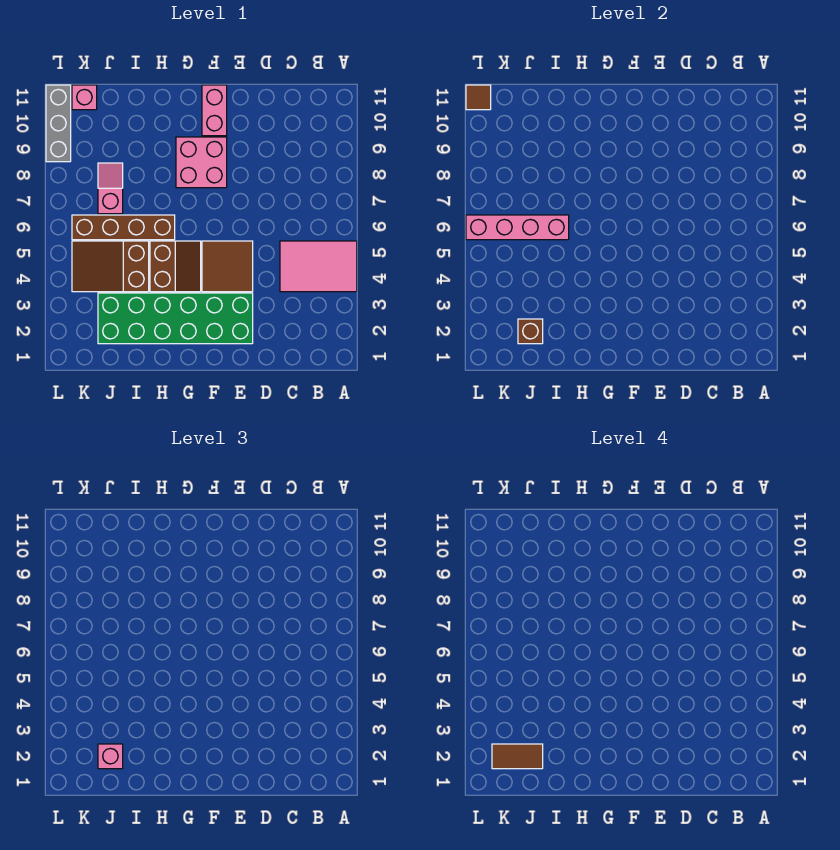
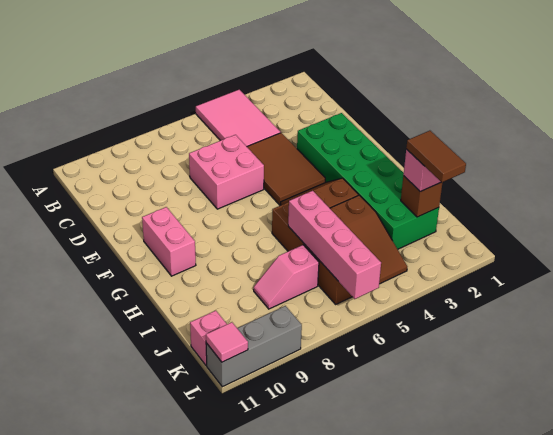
brown 2x2 tile [202,241,253,292] -> brown 2x3 tile [247,133,325,205]
pink 2x2 brick [176,137,227,188] -> pink 2x2 brick moved to [189,135,264,209]
pink 1x2 brick [202,85,227,136] -> pink 1x2 brick turned to [142,207,196,276]
brown 1x1 tile [466,85,491,110] -> pink 1x1 tile [206,322,248,362]

